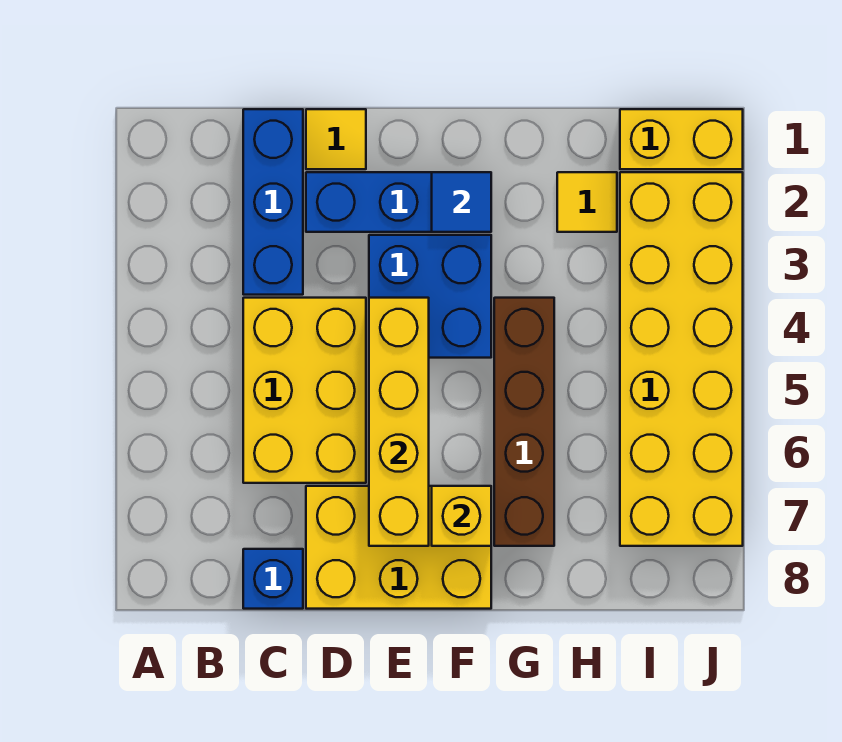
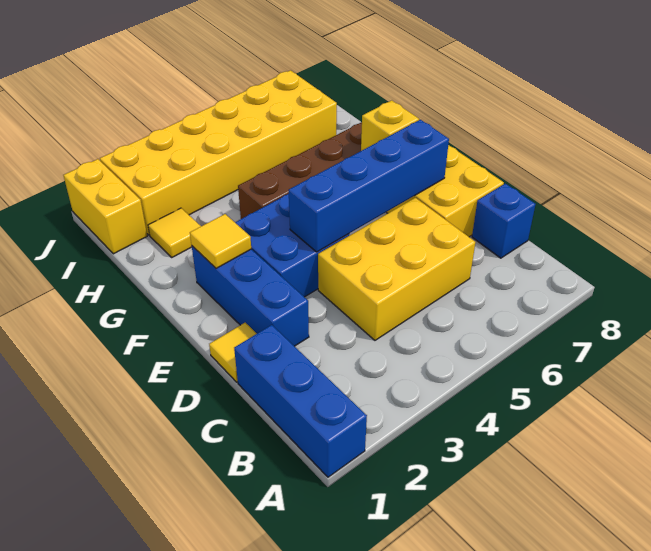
blue 1x3 brick [243,109,303,295] -> blue 1x3 brick turned to [234,325,367,477]
yellow 1x4 brick [369,298,429,546] -> blue 1x4 brick [289,120,449,252]
blue 1x1 tile [432,172,491,232] -> yellow 1x1 tile [190,214,251,268]

